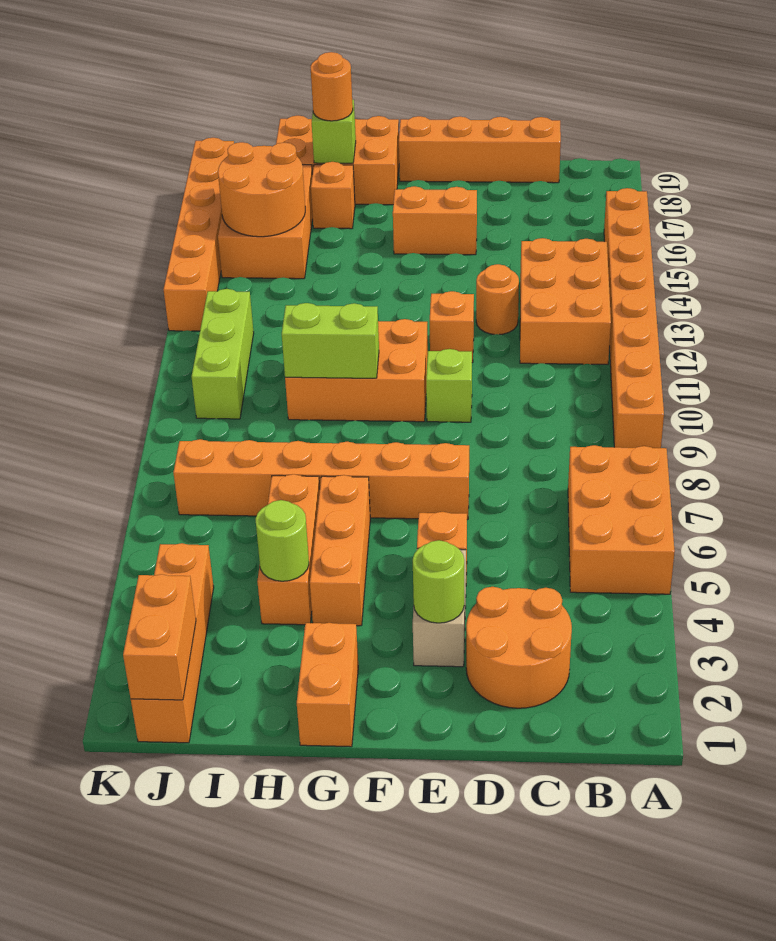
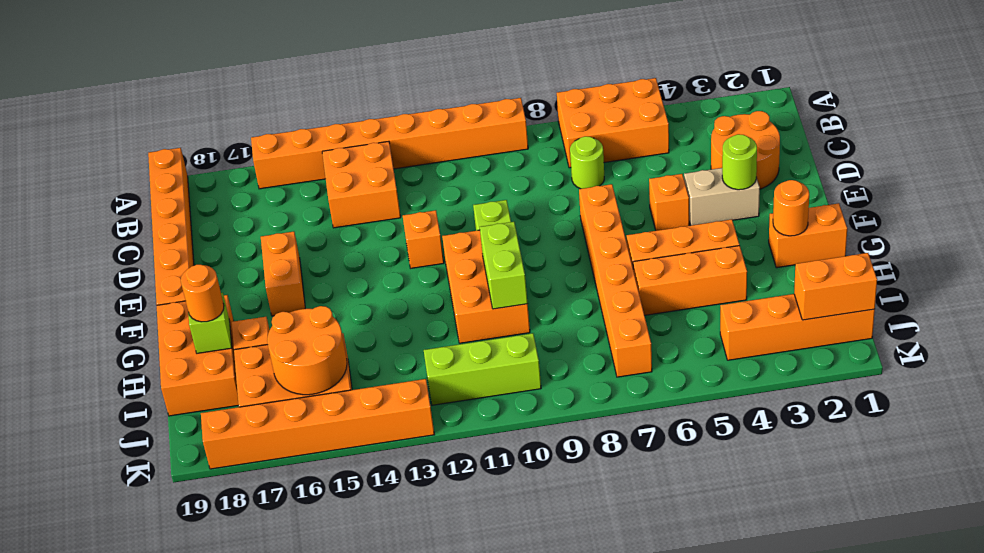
orange 2x3 brick [520,238,611,364] -> orange 2x2 brick [322,141,401,228]
orange 1x4 brick [399,116,561,183] -> orange 1x6 brick [148,148,194,305]
orange 1x1 round brick [476,264,519,334] -> orange 1x1 round brick moved to [773,180,809,236]
lime 1x1 round brick [256,500,309,581] -> lime 1x1 round brick moved to [570,136,604,189]

